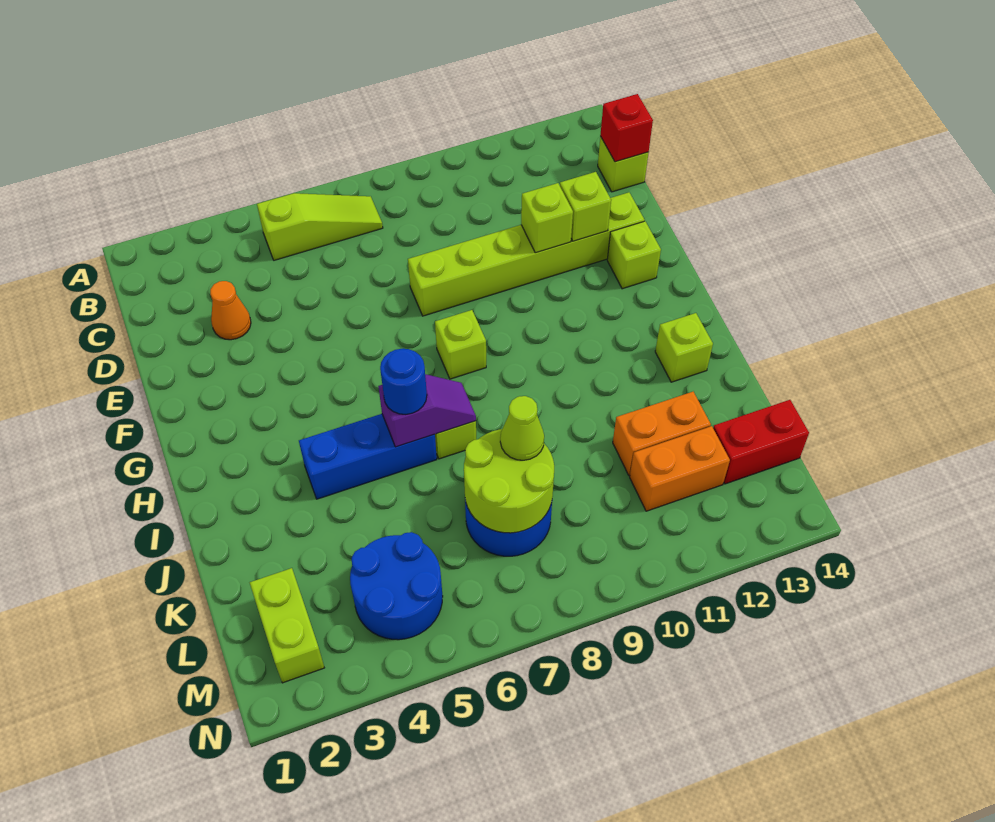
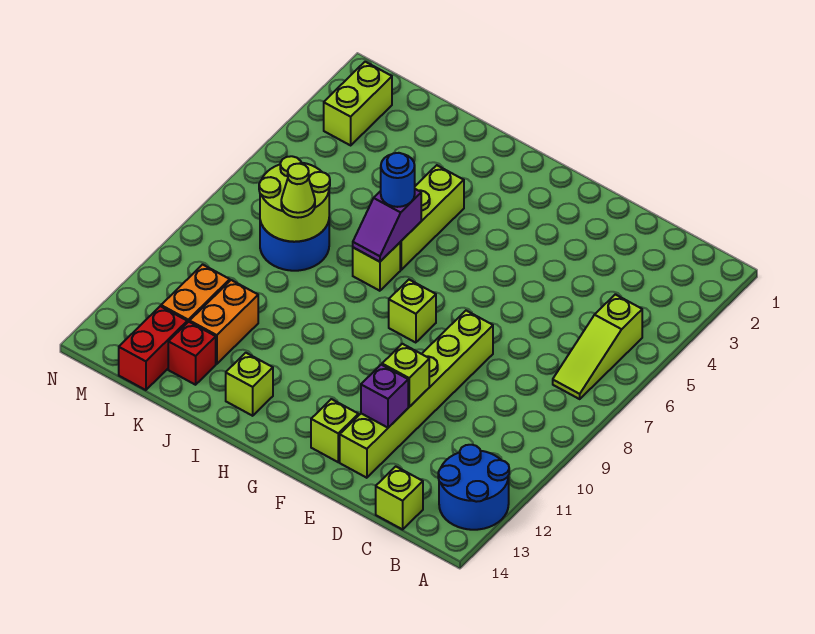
red 1x1 brick [600,94,653,162] -> red 1x1 brick moved to [168,322,216,385]
orange 1x1 cone [210,281,251,340] -> none
lime 1x1 brick [560,172,611,241] -> purple 1x1 brick [361,365,408,428]
blue 1x3 brick [299,414,437,499] -> lime 1x3 brick [400,165,464,270]
lime 1x2 brick [250,568,324,683] -> lime 1x2 brick turned to [324,62,392,145]
blue 2x2 round brick [350,532,443,640] -> blue 2x2 round brick moved to [438,445,509,530]

